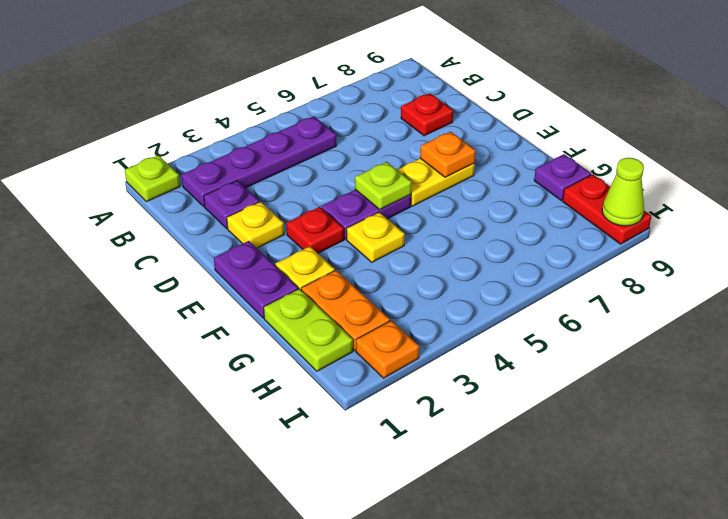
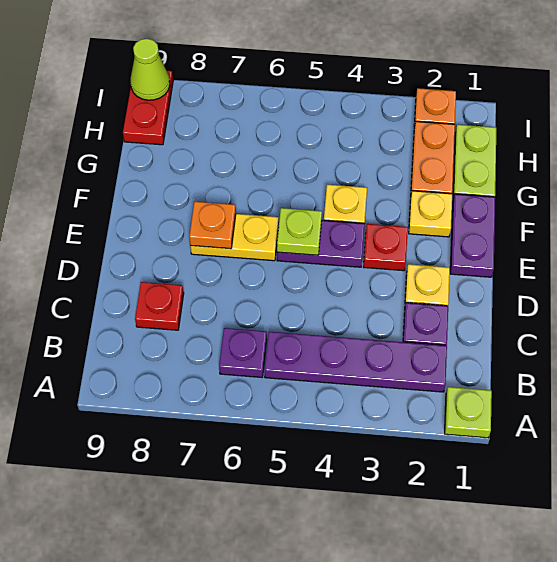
purple 1x1 plate [534,154,591,200] -> purple 1x1 plate moved to [219,328,267,377]

